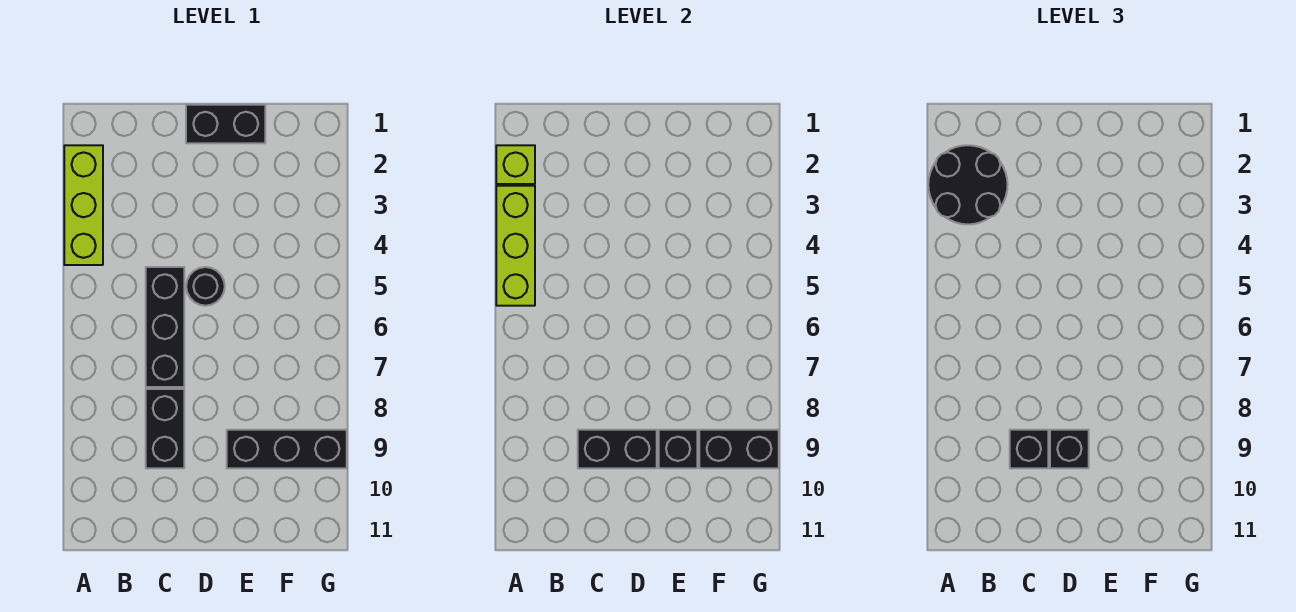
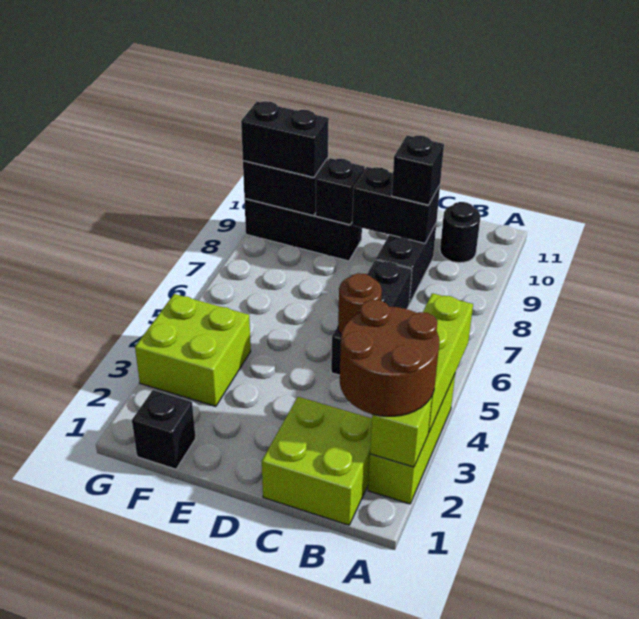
black 2x2 round brick [928,145,1008,224] -> brown 2x2 round brick [340,300,439,416]
none -> lime 2x2 brick [262,397,372,525]
none -> brown 1x1 round brick [338,273,382,334]
black 1x2 brick [186,105,265,143] -> black 1x2 brick moved to [241,101,329,177]
black 1x1 round brick [186,267,225,306] -> black 1x1 round brick moved to [440,202,481,263]
black 1x1 brick [1050,430,1089,468] -> black 1x1 brick moved to [132,390,196,469]
none -> lime 2x2 brick [135,294,251,406]

